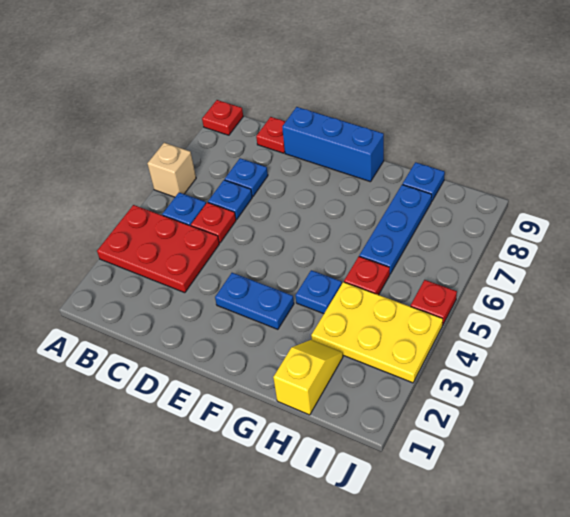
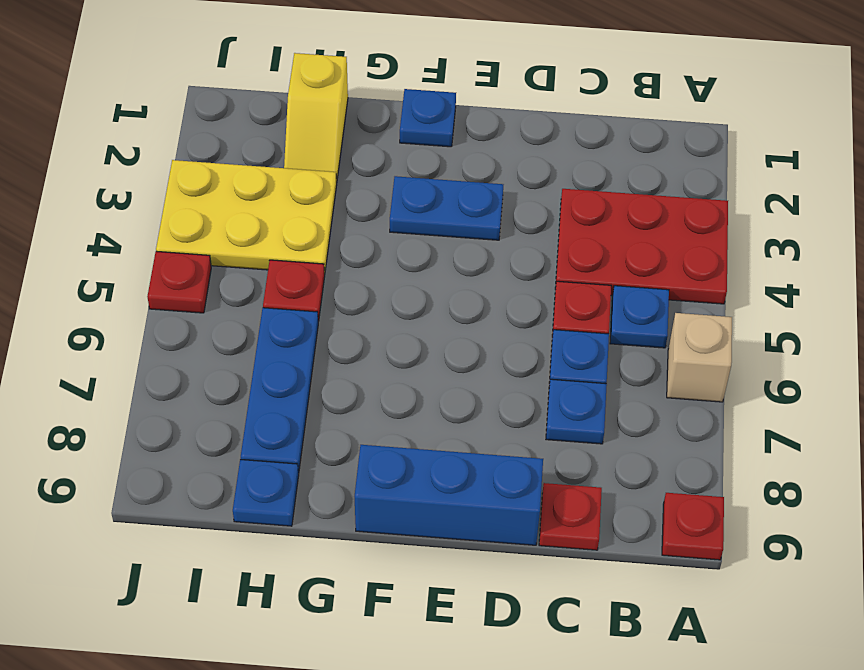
blue 1x1 plate [295,270,342,314] -> blue 1x1 plate moved to [400,89,456,147]

